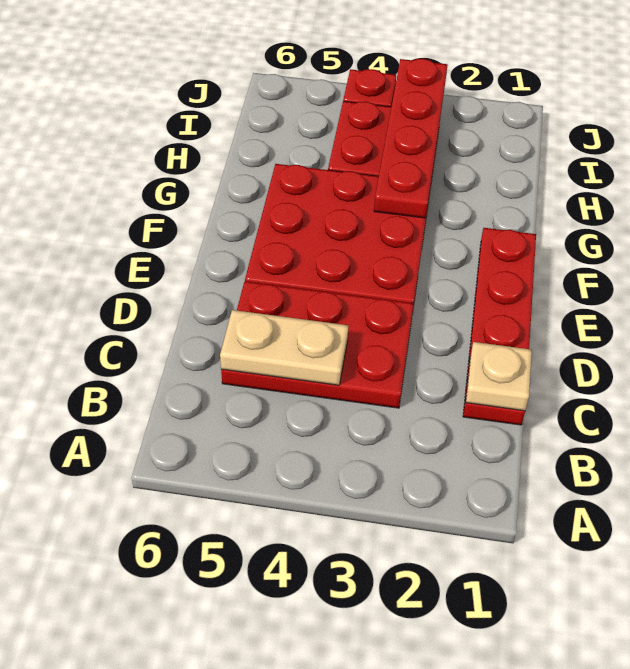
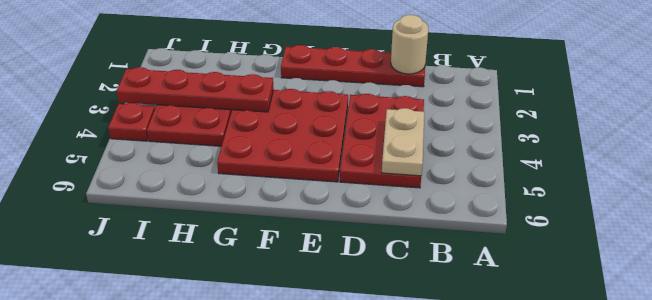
tan 1x1 plate [466,342,532,411] -> tan 1x1 round brick [391,15,429,74]

